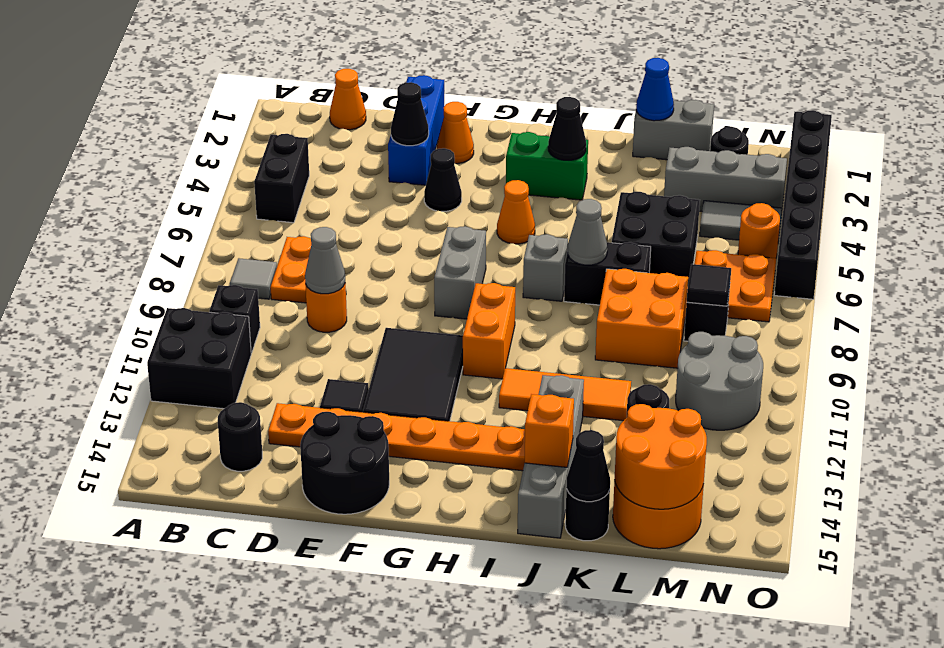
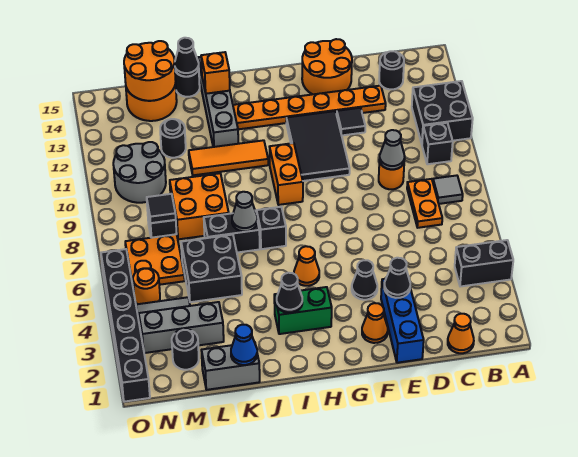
black 1x2 brick [254,134,309,223] -> black 1x2 brick turned to [455,240,513,287]
black 2x2 round brick [300,412,389,514] -> orange 2x2 round brick [302,39,352,94]
grey 1x2 brick [434,226,486,319] -> none
grey 1x1 brick [523,234,568,301] -> black 1x1 brick [257,207,286,249]

